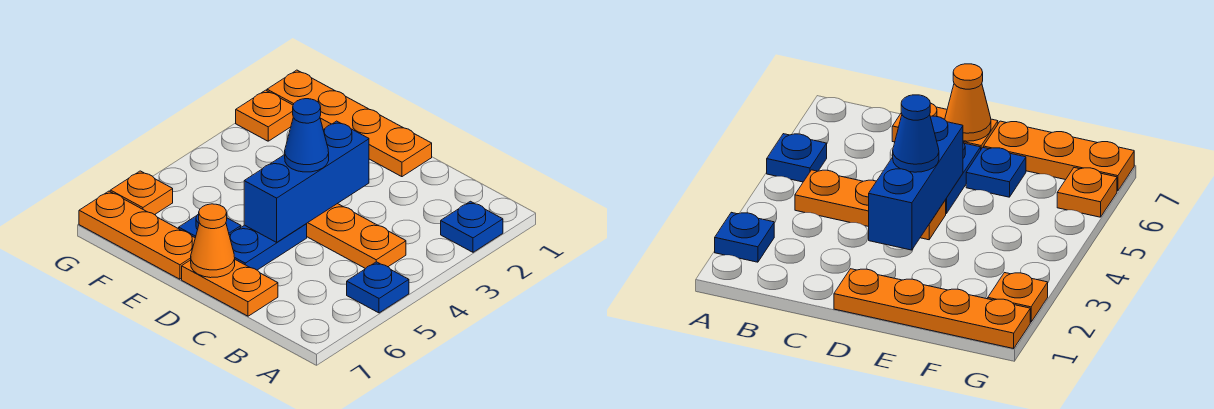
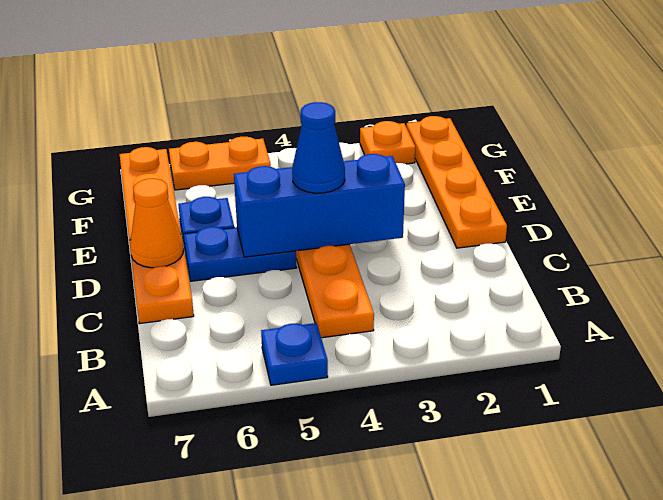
blue 1x1 plate [441,201,503,252] -> none
orange 1x1 plate [110,171,173,215] -> orange 1x2 plate [169,137,271,190]

